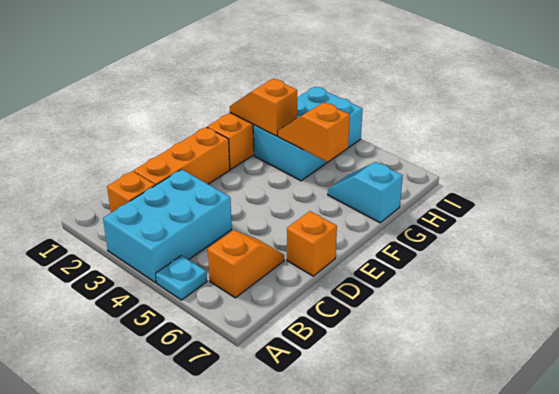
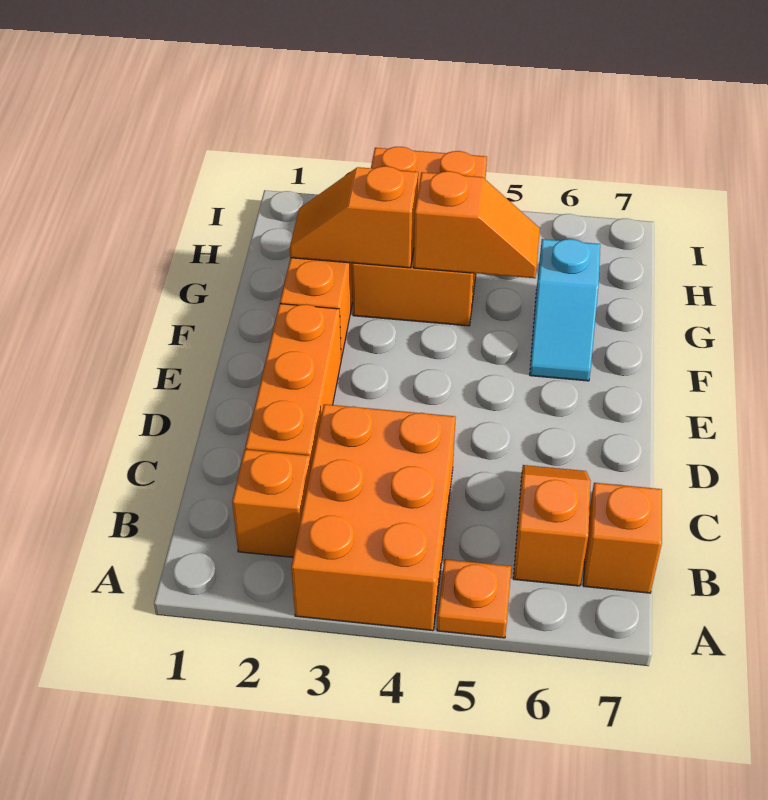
cyan 2x3 brick [103,169,232,283] -> orange 2x3 brick [291,404,456,631]
cyan 1x1 plate [156,255,207,300] -> orange 1x1 plate [437,559,511,638]
orange 1x1 brick [287,211,337,276] -> orange 1x1 brick moved to [583,483,662,593]
cyan 2x3 brick [253,87,363,181] -> orange 2x3 brick [352,147,487,326]
orange 1x2 slope [278,103,350,162] -> orange 1x2 slope turned to [414,171,540,278]
cyan 1x2 slope [328,162,403,223] -> cyan 1x2 slope turned to [530,239,600,381]

